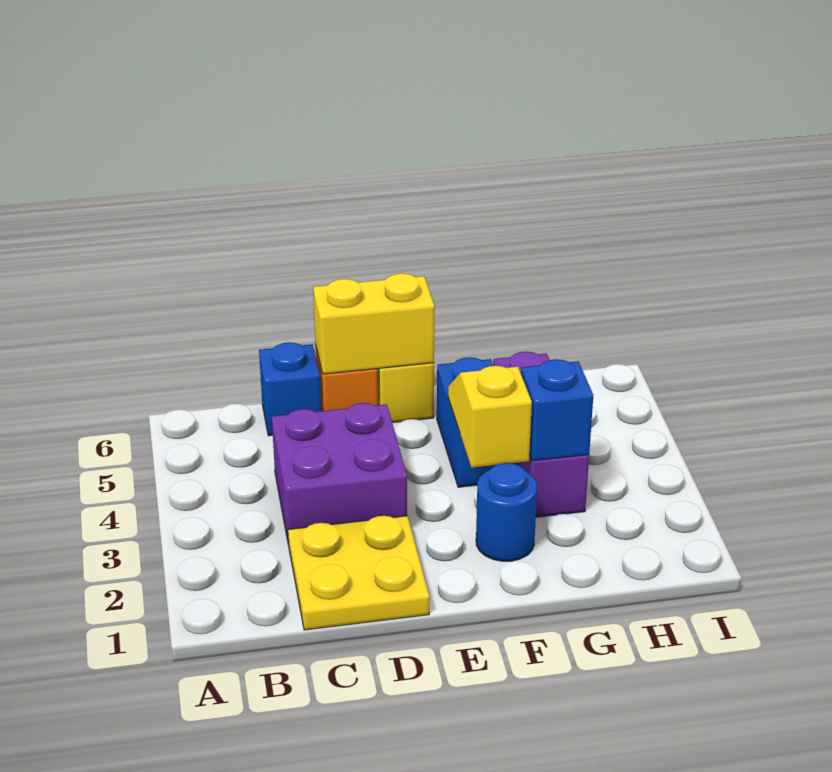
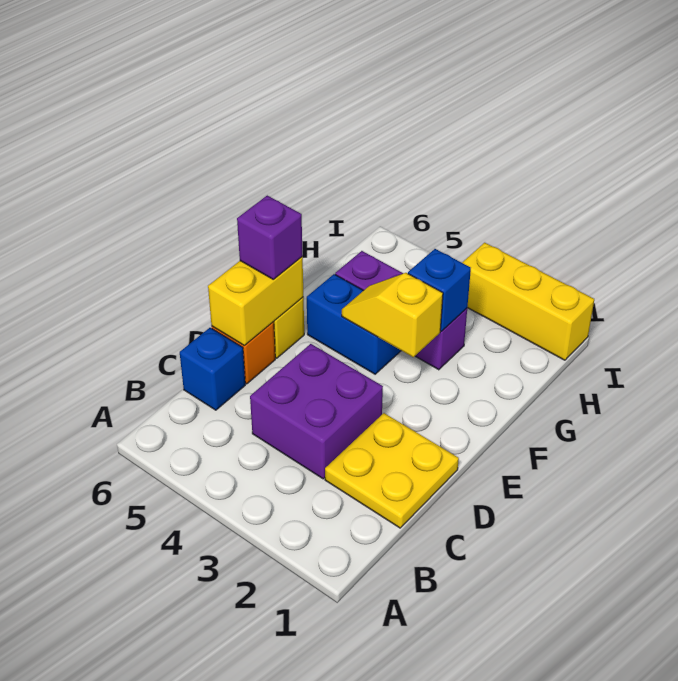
none -> purple 1x1 brick [237,196,303,280]
blue 1x1 round brick [476,463,537,561] -> none
none -> yellow 1x3 brick [462,243,594,360]

